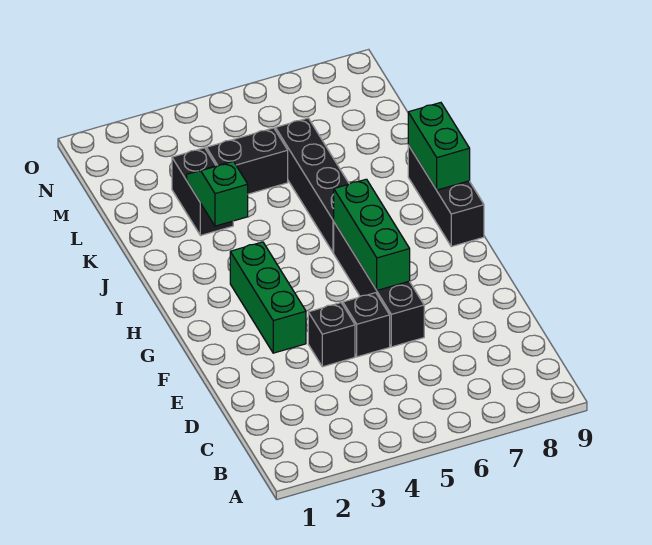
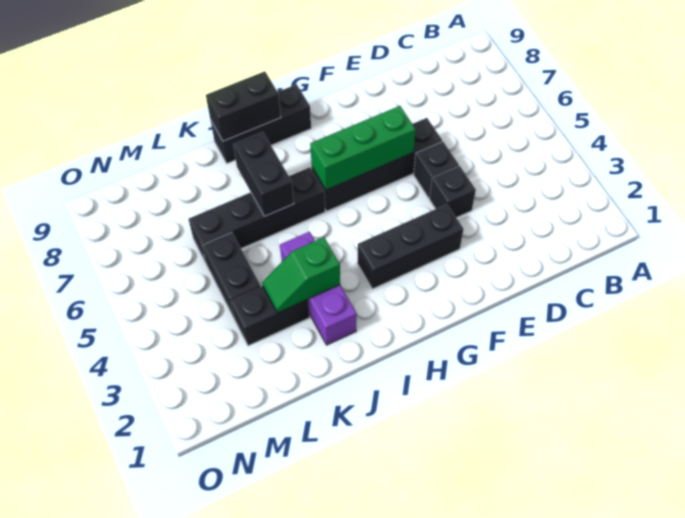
green 1x3 brick [230,242,306,353] -> black 1x3 brick [357,204,463,289]
green 1x2 brick [408,103,470,190] -> black 1x2 brick [206,71,281,141]
none -> purple 1x3 brick [280,232,357,345]
none -> black 1x2 brick [233,132,294,216]

